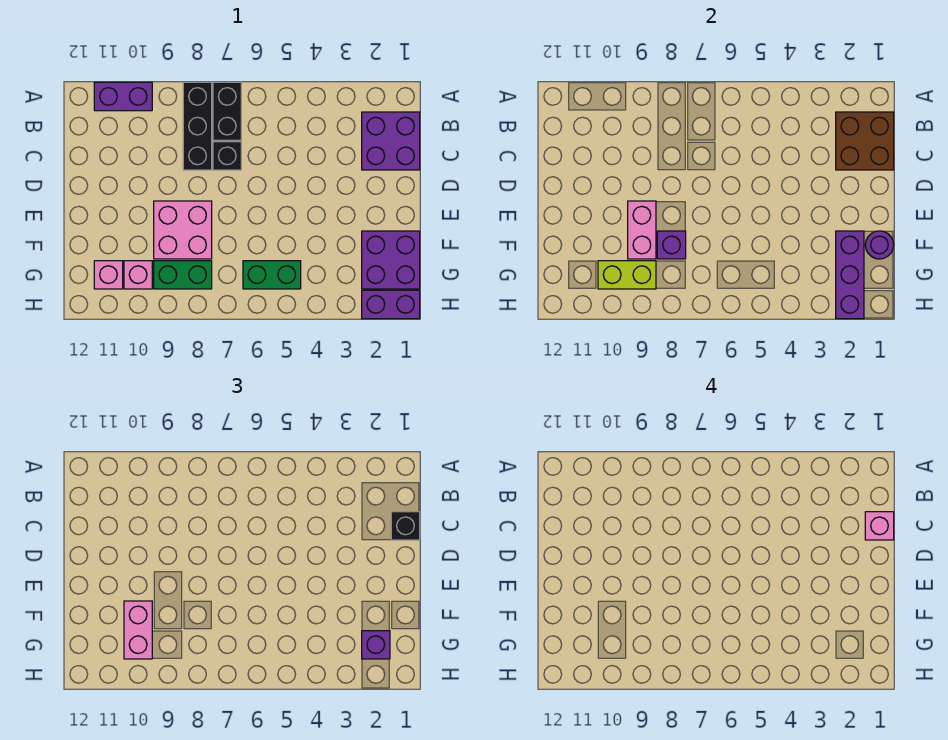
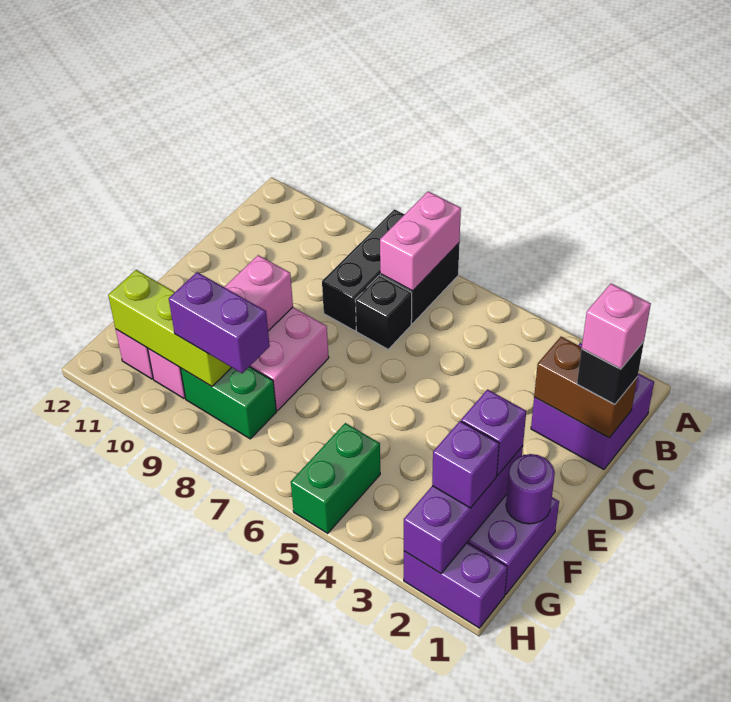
purple 1x2 brick [94,82,152,111] -> purple 1x2 brick moved to [169,272,270,373]
brown 2x2 brick [836,112,894,170] -> brown 1x2 brick [534,337,638,438]
purple 1x1 brick [657,231,686,259] -> purple 1x1 brick moved to [461,389,526,475]
pink 1x2 brick [124,601,152,659] -> pink 1x2 brick moved to [380,191,461,291]
green 1x2 brick [243,261,301,289] -> green 1x2 brick turned to [291,423,380,533]
lime 1x2 brick [598,261,656,289] -> lime 1x3 brick [108,270,232,386]

